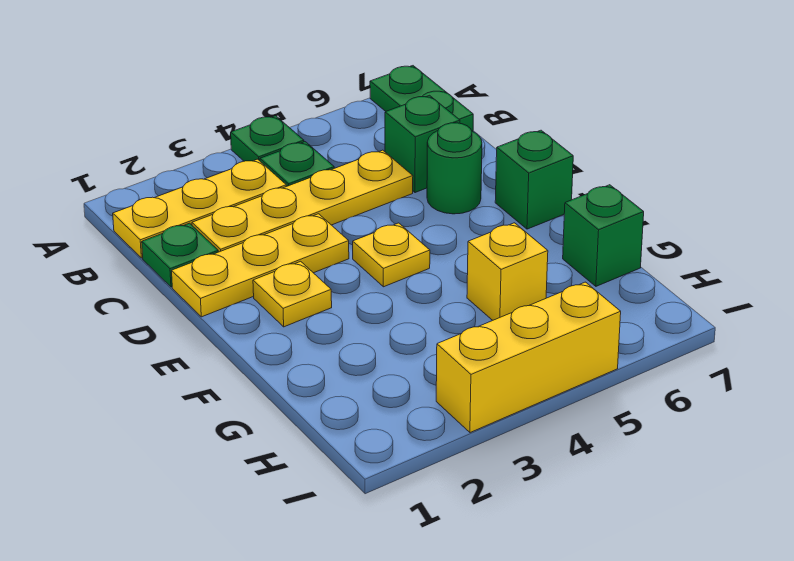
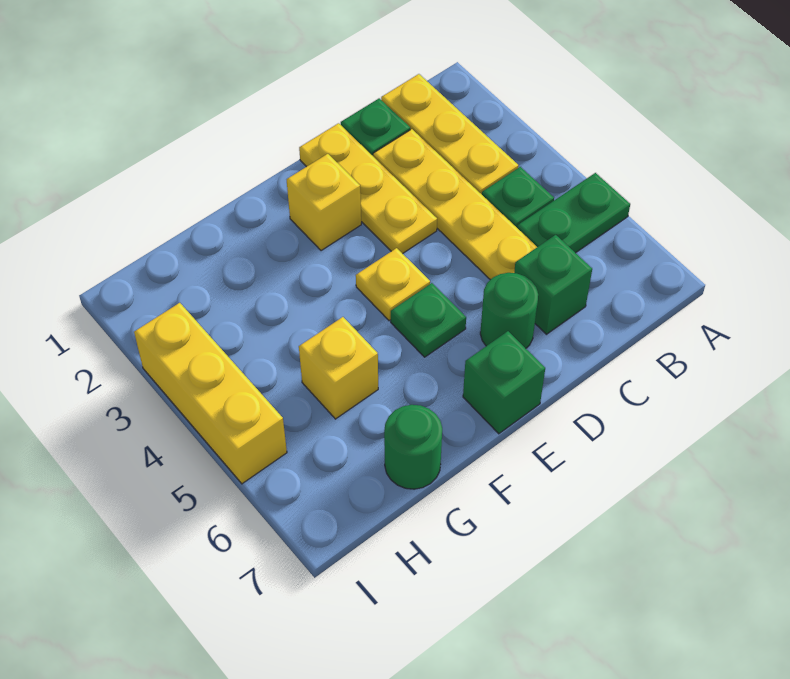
green 1x1 plate [231,116,304,161] -> green 1x1 plate moved to [391,283,466,357]
green 1x2 plate [370,66,473,131] -> green 1x2 plate moved to [517,173,630,253]
yellow 1x1 plate [253,261,332,327] -> yellow 1x1 brick [287,154,361,251]
green 1x1 brick [563,185,644,286] -> green 1x1 round brick [384,405,442,489]

